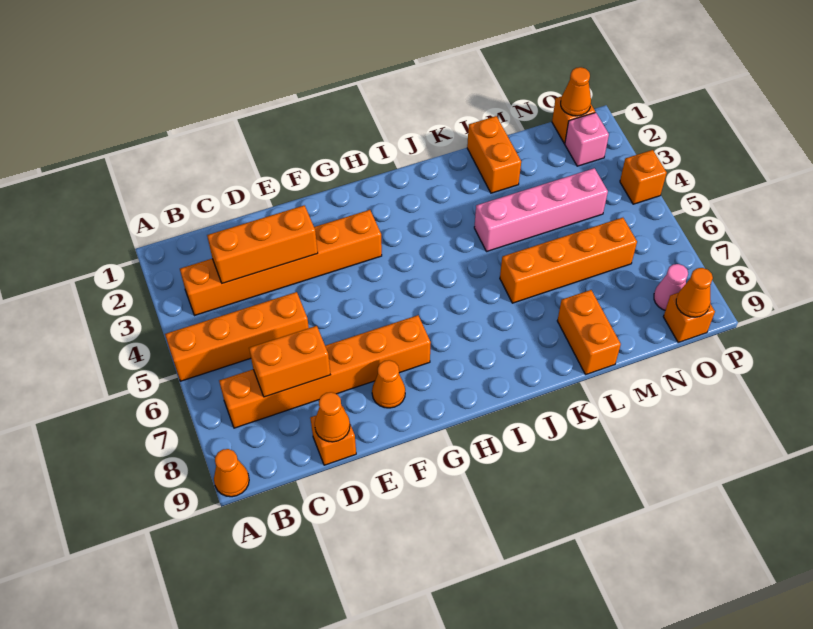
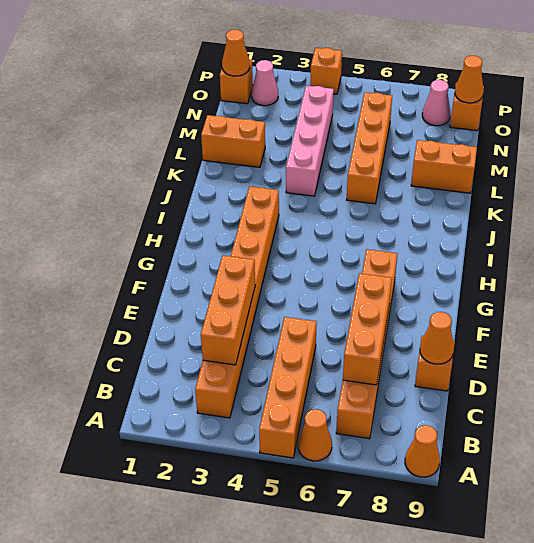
orange 1x6 brick [180,210,382,316] -> orange 1x8 brick [195,186,279,418]
orange 1x2 brick [249,326,330,397] -> orange 1x3 brick [343,273,392,385]
orange 1x1 cone [372,360,405,408] -> orange 1x1 cone moved to [298,409,332,461]
pink 1x1 brick [565,113,609,166] -> pink 1x1 cone [251,60,278,106]

